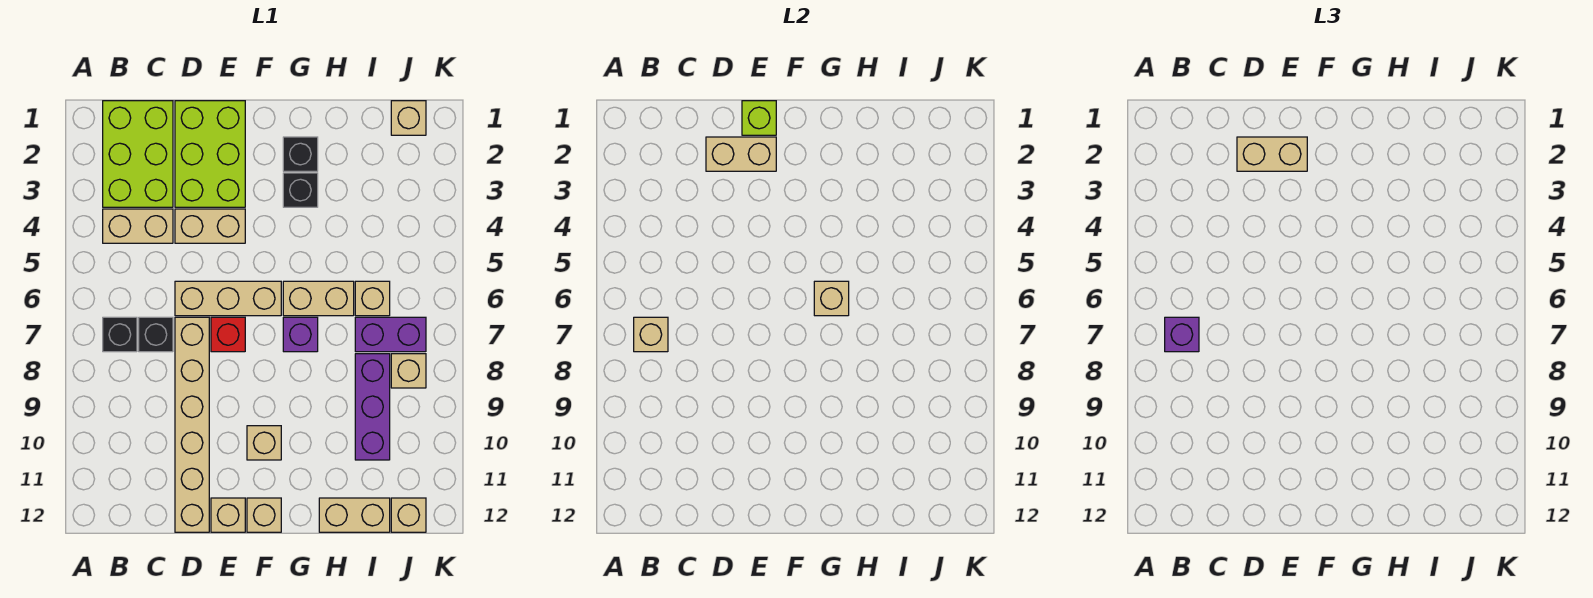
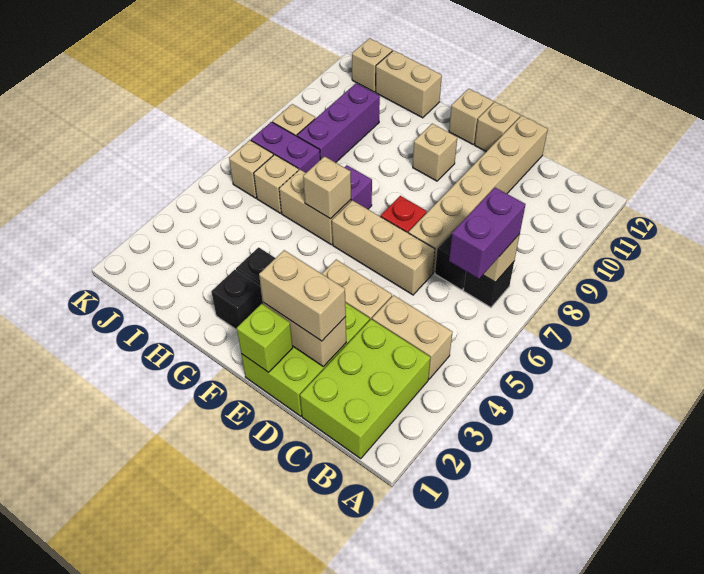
purple 1x1 brick [1165,317,1199,352] -> purple 1x2 brick [449,188,525,279]
tan 1x1 brick [391,101,426,135] -> tan 1x1 brick moved to [229,140,273,198]

